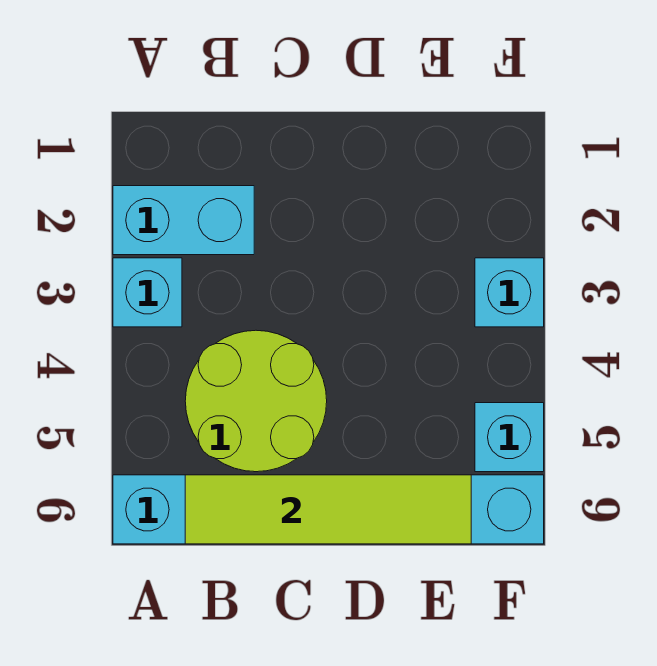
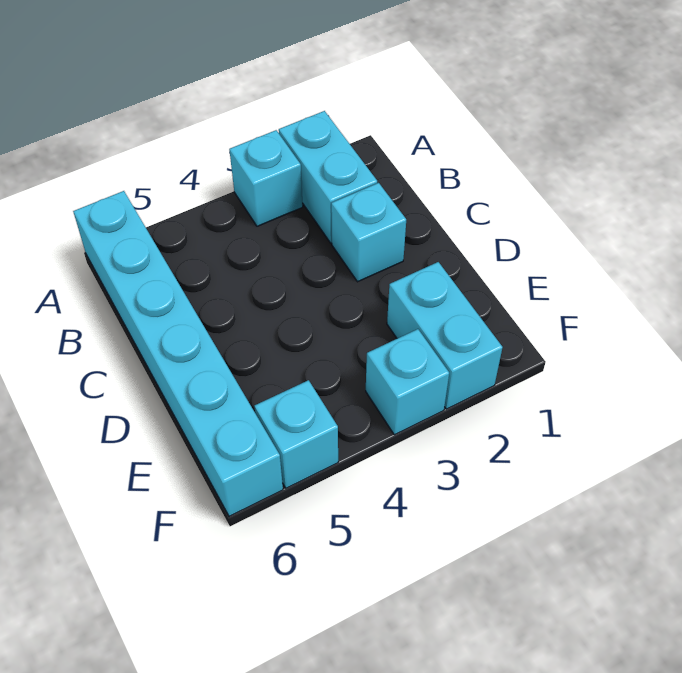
lime 2x2 round brick [185,330,327,472] -> none
lime 1x4 tile [185,475,471,544] -> none
none -> cyan 1x1 brick [331,183,406,282]
none -> cyan 1x2 brick [387,262,503,409]

